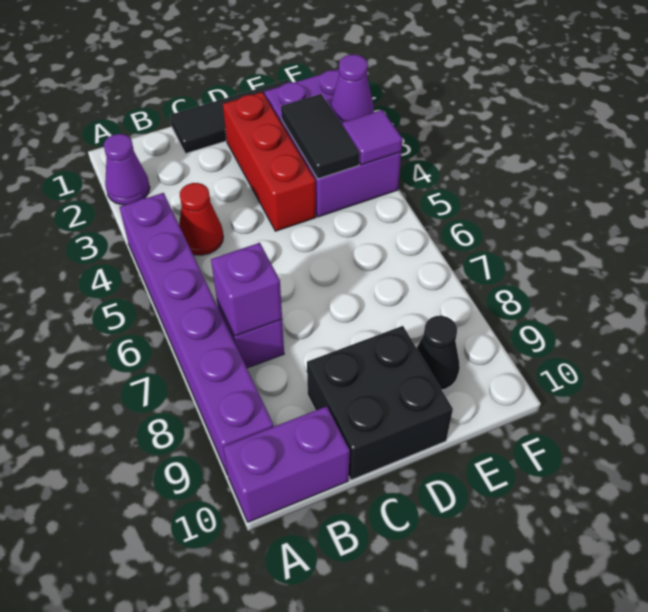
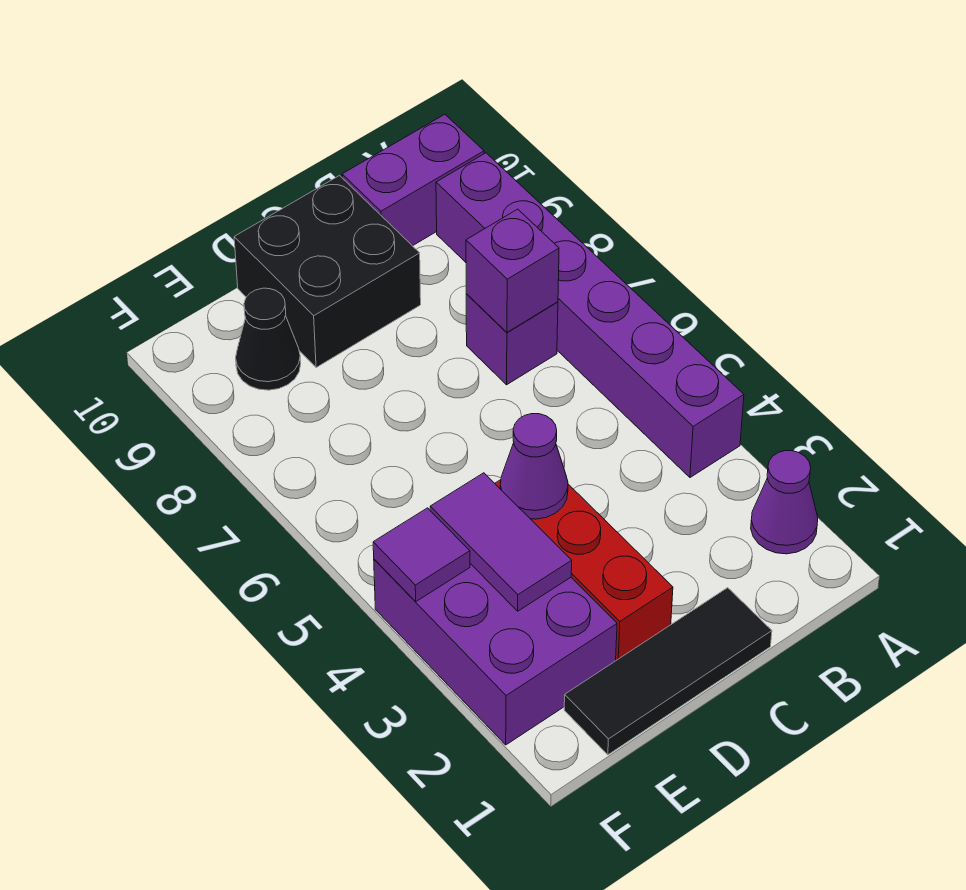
red 1x1 cone [179,183,223,255] -> none
black 1x2 tile [281,94,359,179] -> purple 1x2 tile [430,473,572,611]
purple 1x1 cone [330,55,374,125] -> purple 1x1 cone moved to [500,414,568,519]

